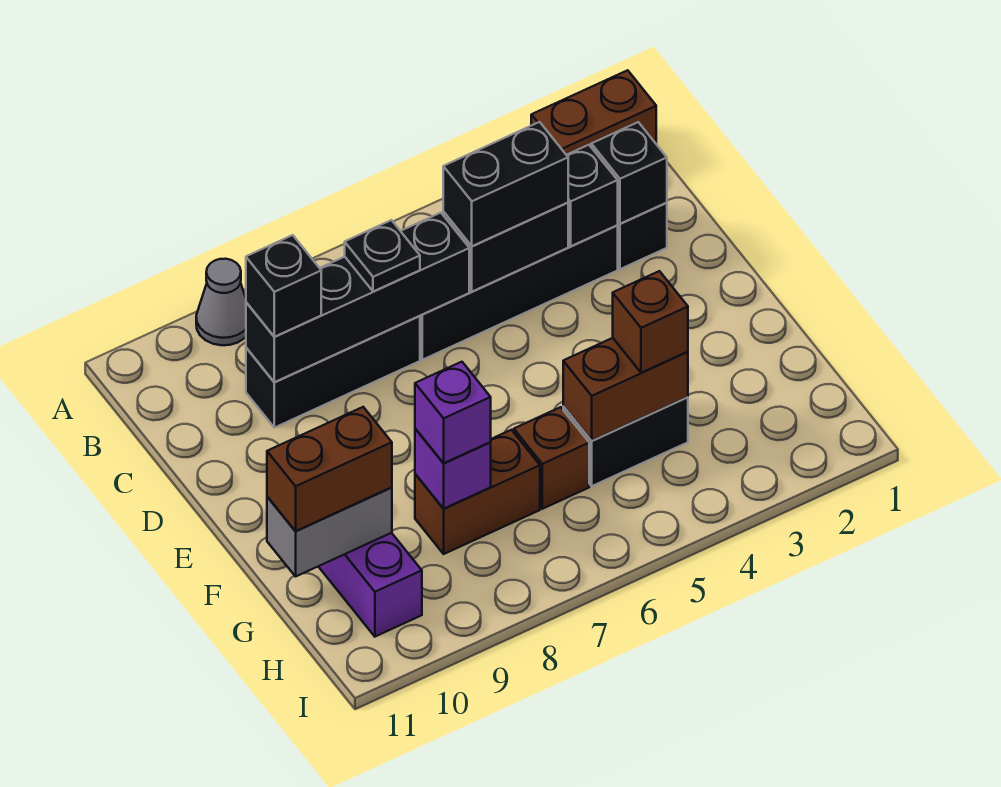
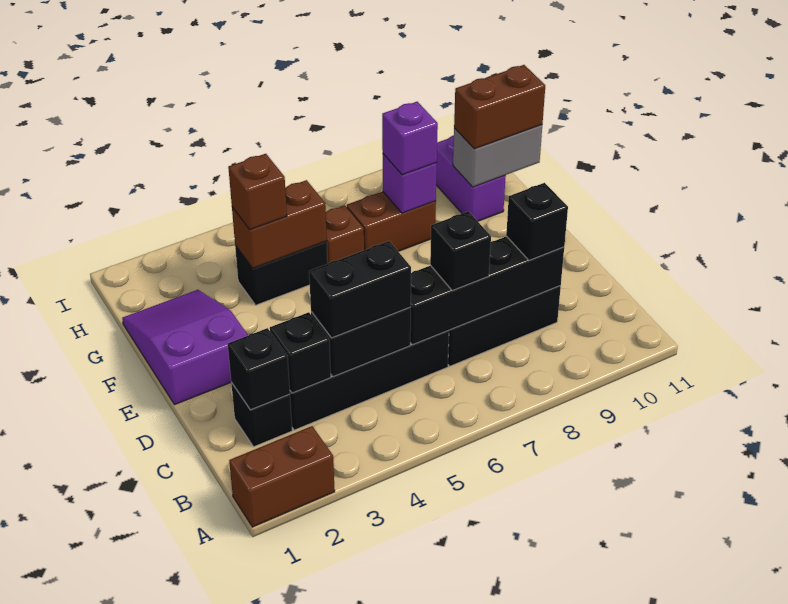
grey 1x1 cone [196,259,246,345] -> none
black 1x1 plate [345,220,420,292] -> black 1x1 brick [430,211,491,291]
none -> purple 2x3 slope [122,290,248,405]

